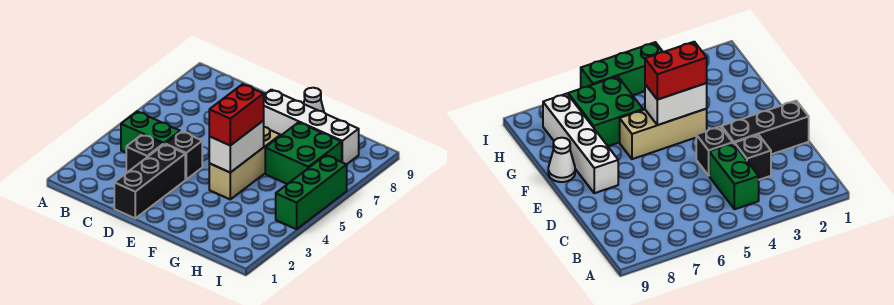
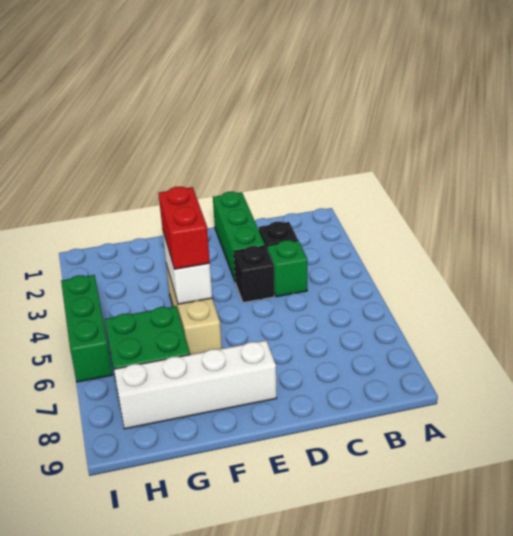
green 1x2 brick [121,111,180,152] -> green 1x1 brick [267,240,307,297]
black 1x3 brick [114,144,185,218] -> green 1x3 brick [213,192,265,280]
white 1x1 cone [304,88,324,112] -> none

